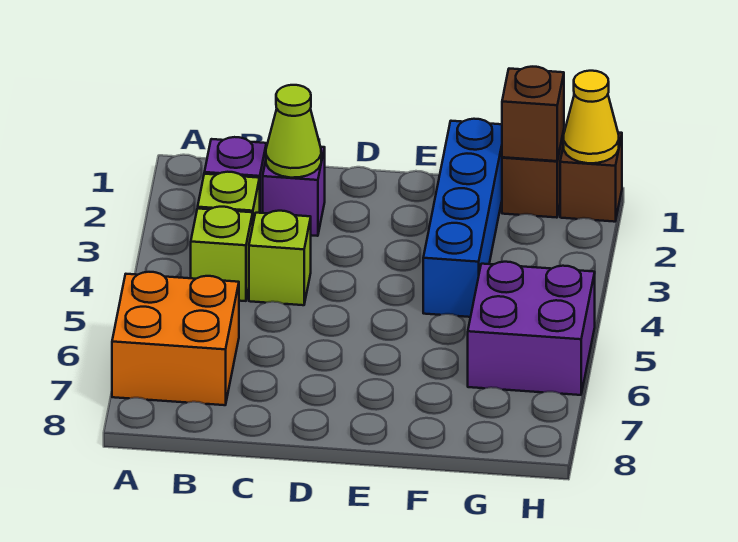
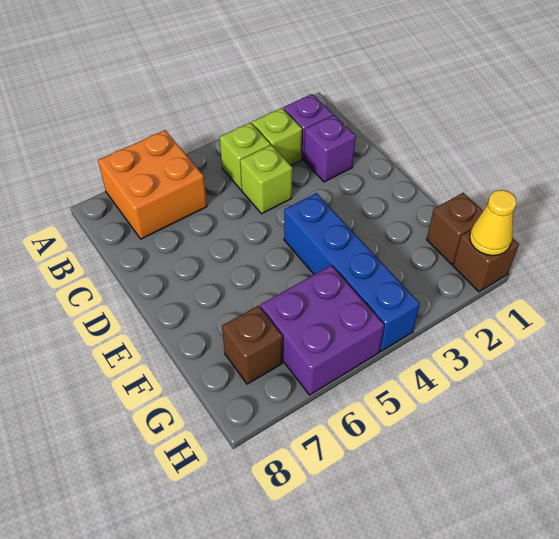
lime 1x1 cone [266,85,321,178] -> none
blue 1x4 brick [423,119,502,317] -> blue 1x4 brick turned to [284,193,420,351]
brown 1x1 brick [502,67,564,161] -> brown 1x1 brick moved to [222,306,283,384]

